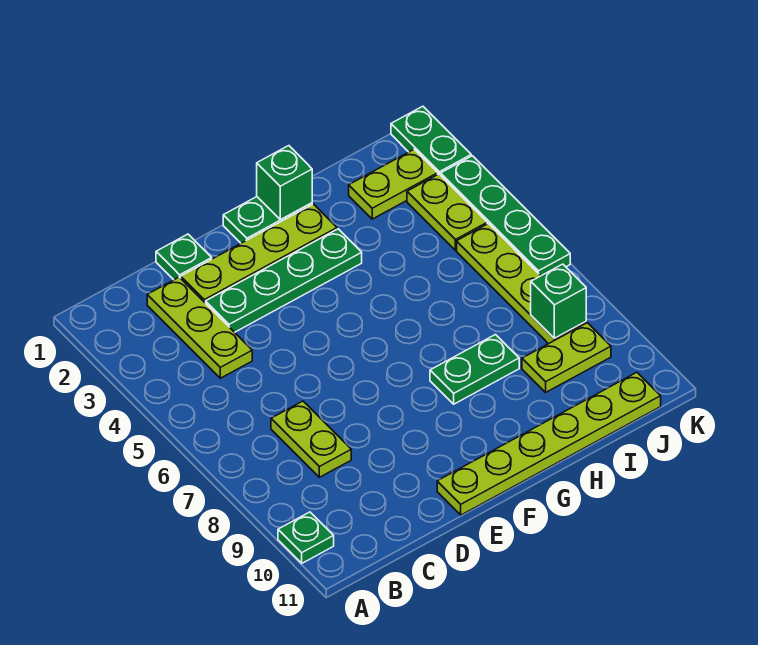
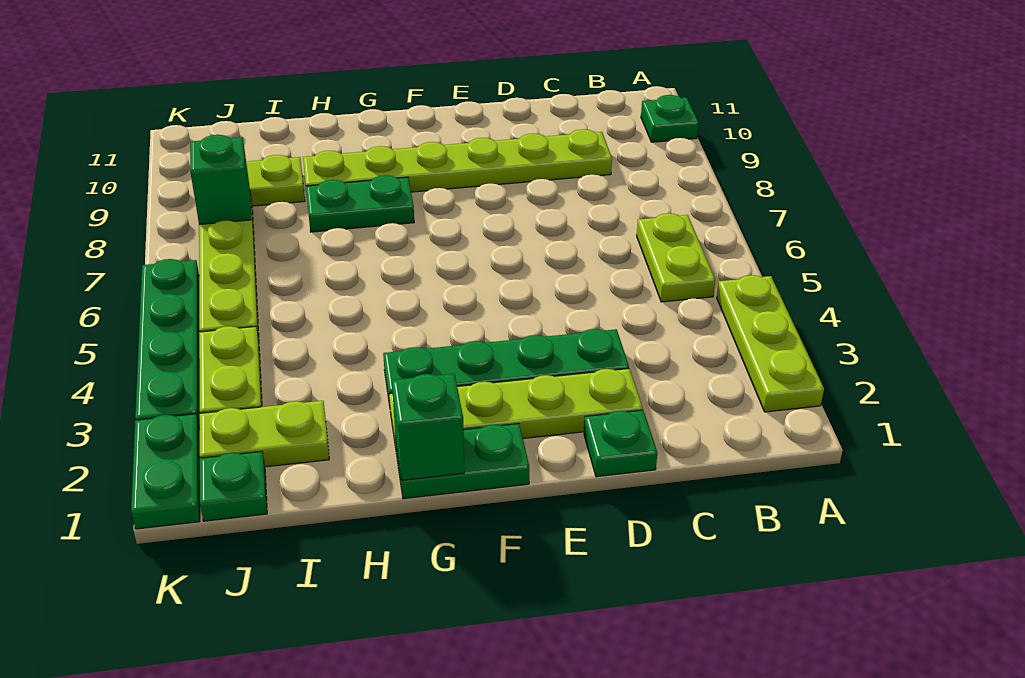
lime 1x3 plate [147,277,252,378] -> lime 1x3 plate moved to [717,275,824,412]
lime 1x2 plate [271,401,351,477] -> lime 1x2 plate moved to [637,213,715,302]
lime 1x6 plate [437,372,661,515] -> lime 1x6 plate moved to [303,129,612,192]
none -> green 1x1 plate [200,452,267,521]

